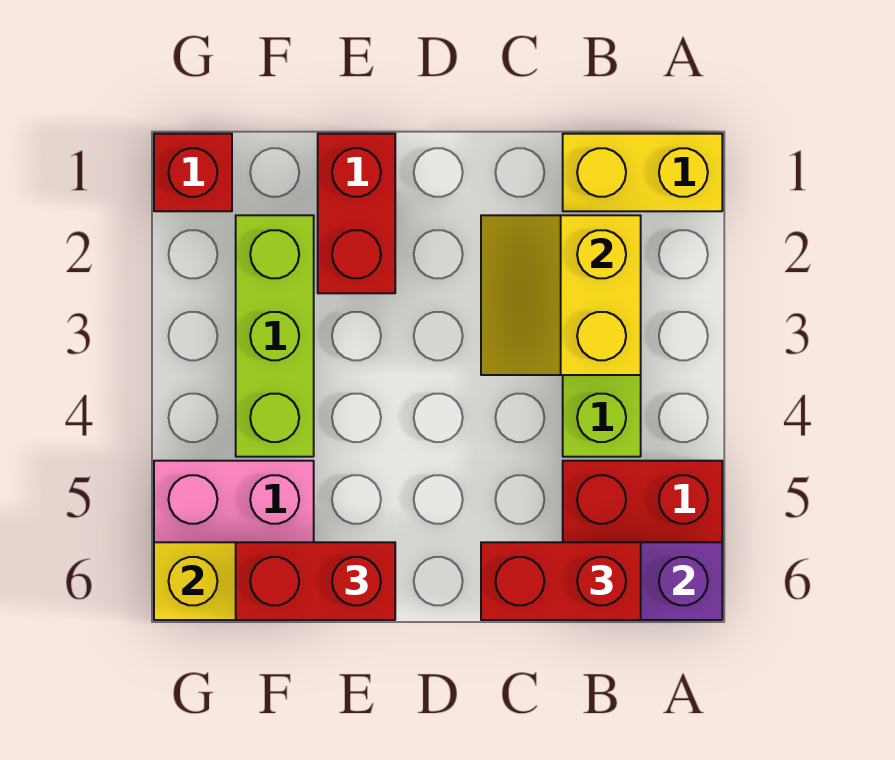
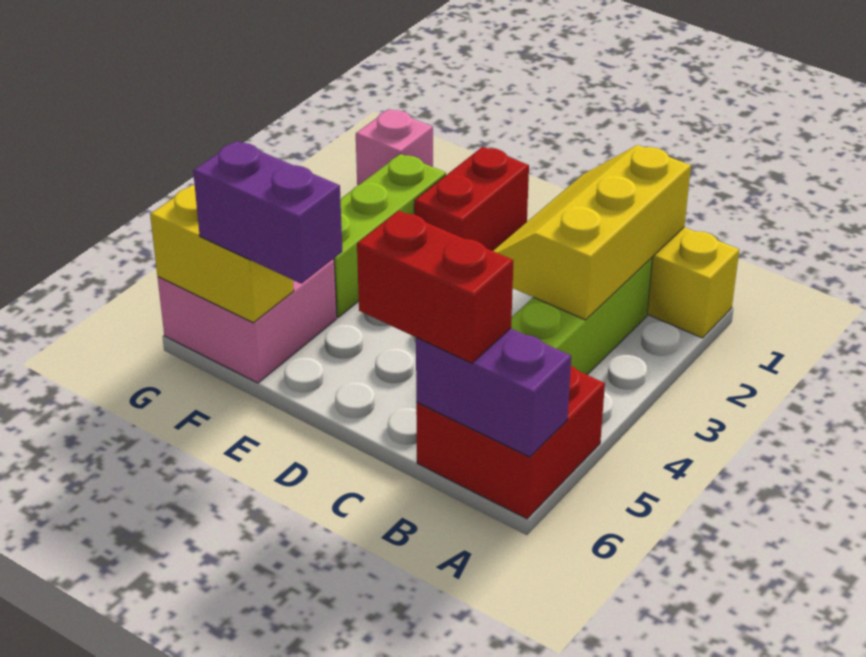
yellow 2x2 slope [481,215,641,375] -> yellow 2x3 slope [494,145,691,320]
red 1x2 brick [236,542,395,620] -> purple 1x2 brick [193,141,342,284]
red 1x1 brick [154,134,232,211] -> pink 1x1 brick [356,109,433,186]

